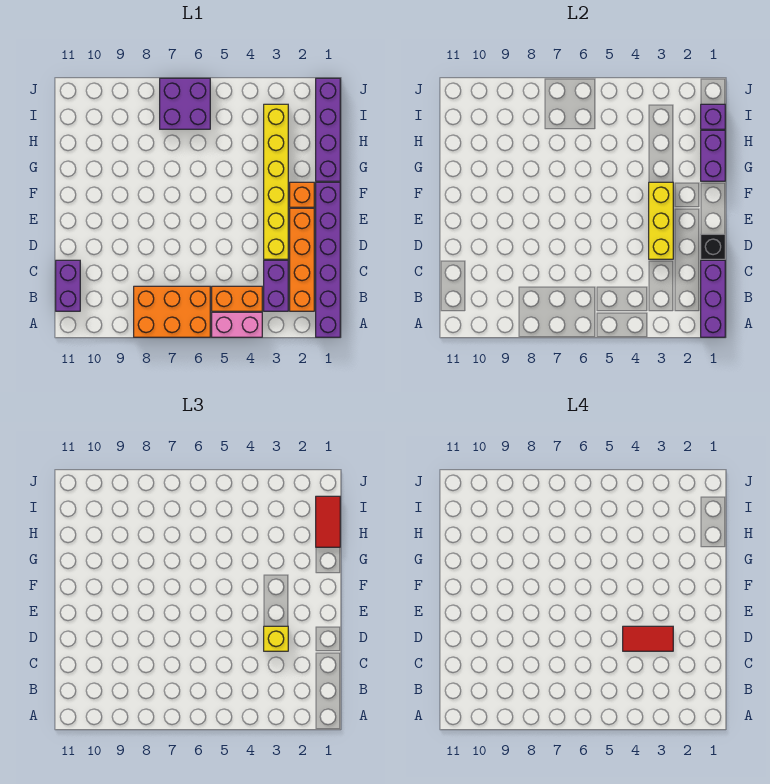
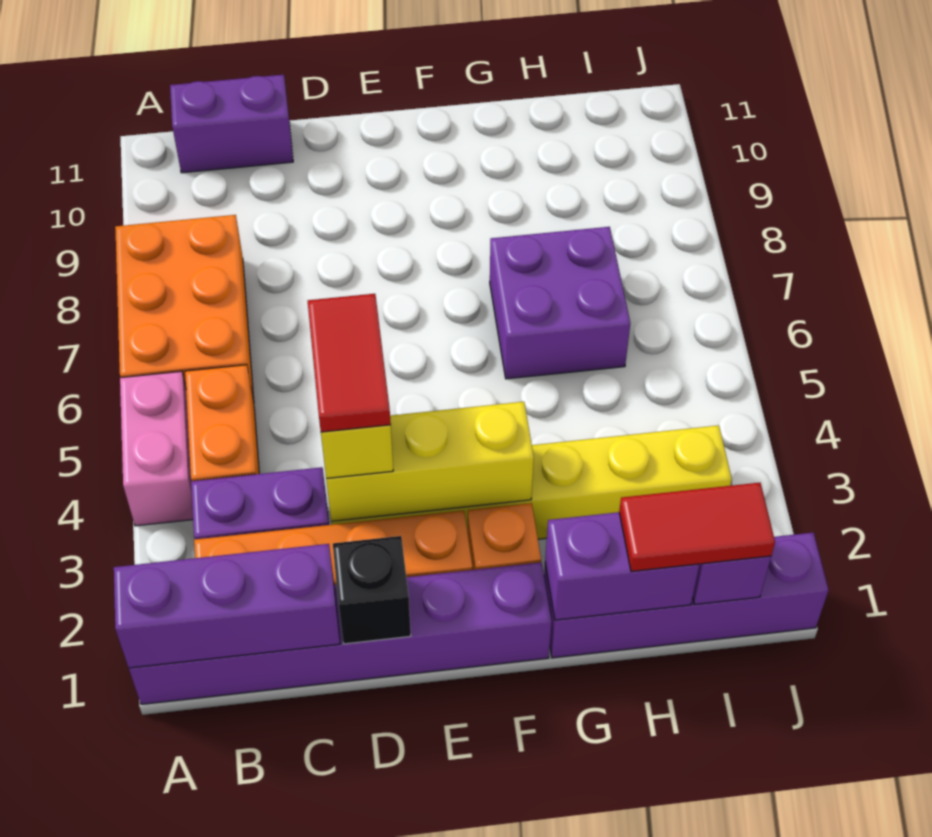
purple 2x2 brick [160,78,210,129] -> purple 2x2 brick moved to [490,227,630,379]

